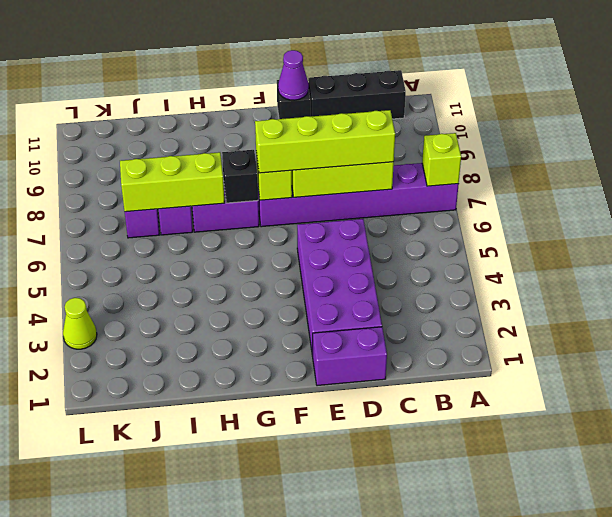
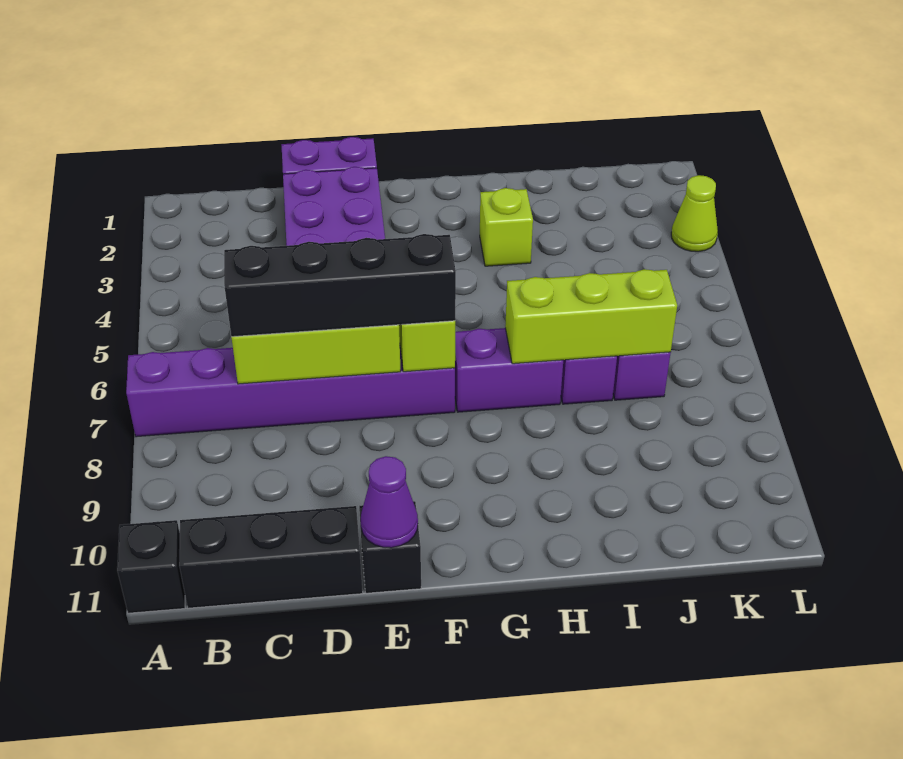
lime 1x1 brick [422,133,461,186] -> lime 1x1 brick moved to [480,188,533,266]
lime 1x4 brick [255,110,395,173] -> black 1x4 brick [224,234,456,337]
black 1x1 brick [222,150,258,203] -> black 1x1 brick moved to [117,520,185,613]

